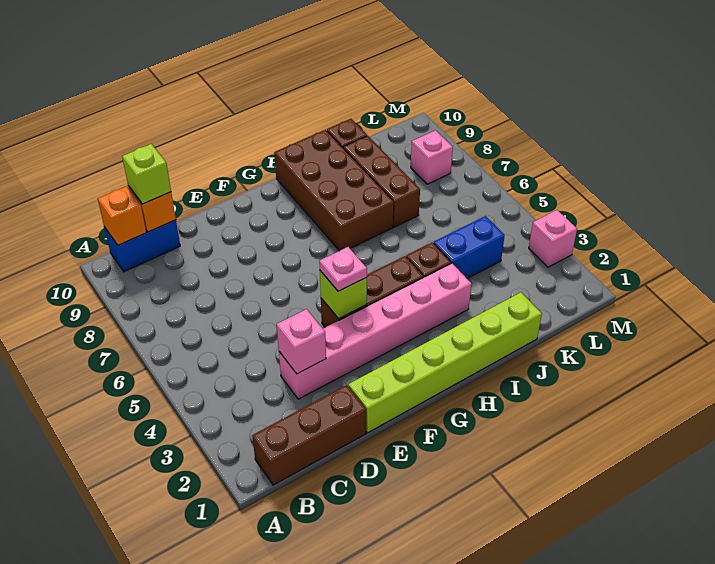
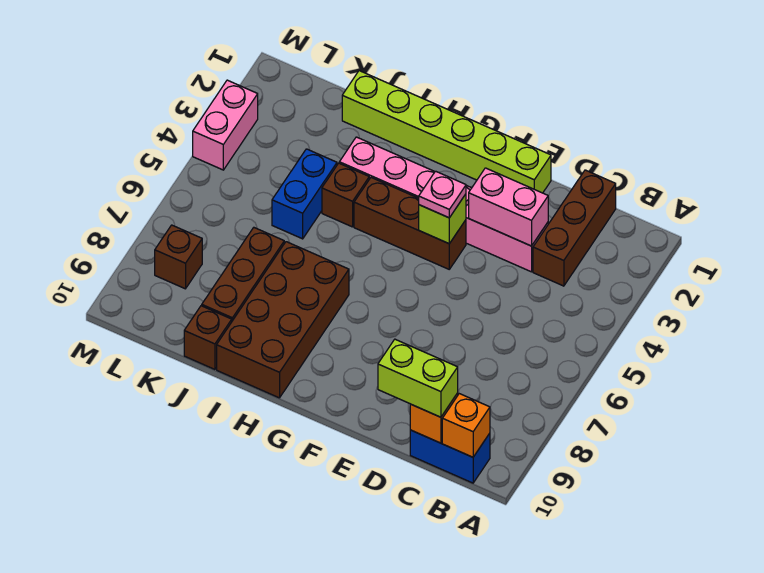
brown 1x3 brick [252,385,366,485] -> brown 1x3 brick turned to [533,170,616,286]
lime 1x1 brick [122,144,171,204] -> lime 1x2 brick [378,339,458,417]
pink 1x1 brick [277,309,326,374] -> pink 1x2 brick [469,168,548,246]
blue 1x2 brick [434,216,505,278] -> blue 1x2 brick turned to [272,149,337,239]
pink 1x1 brick [411,130,453,184] -> brown 1x1 brick [155,225,202,289]
pink 1x1 brick [529,210,577,267] -> pink 1x2 brick [193,80,258,170]

